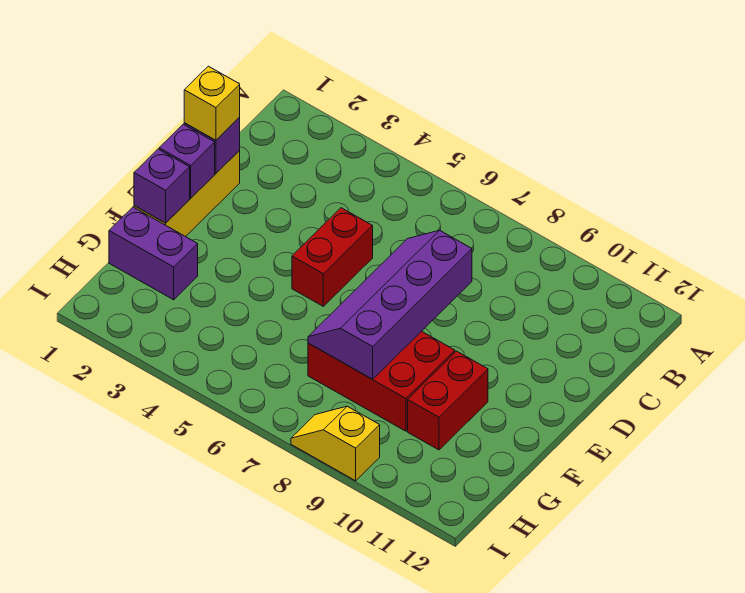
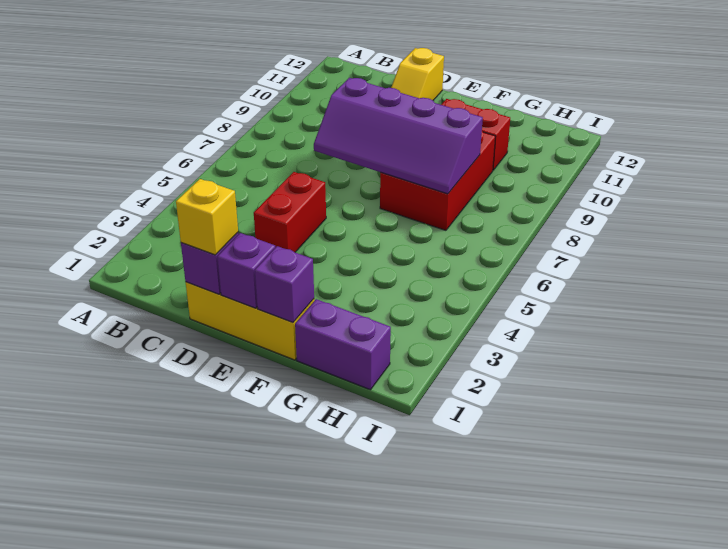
red 1x2 brick [292,208,373,306] -> red 1x2 brick turned to [254,172,326,252]
purple 1x2 brick [109,207,198,300] -> purple 1x2 brick turned to [295,299,391,390]
yellow 1x2 slope [291,406,380,481] -> yellow 1x2 slope moved to [391,48,444,100]

